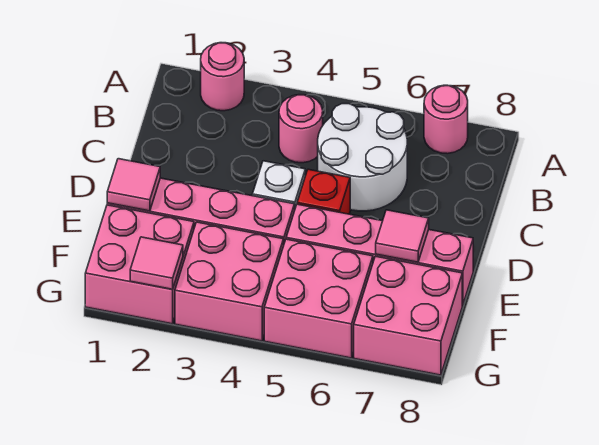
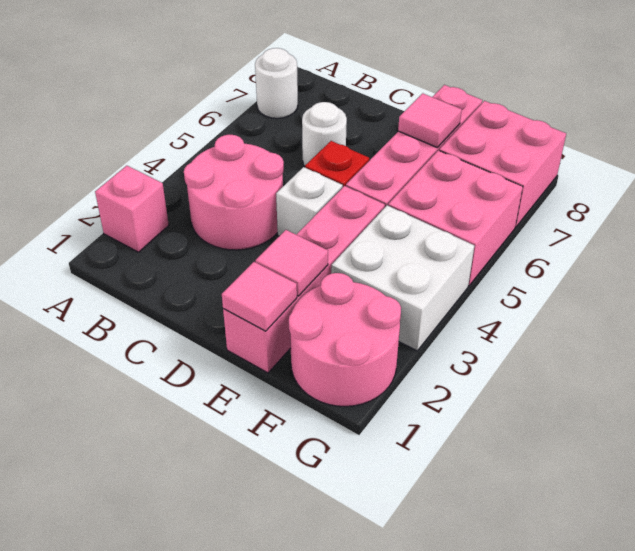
pink 1x1 round brick [201,43,244,111] -> pink 1x1 brick [95,166,169,252]
pink 1x1 round brick [424,85,468,154] -> white 1x1 round brick [255,48,298,118]
pink 1x1 round brick [279,95,323,163] -> pink 2x2 round brick [184,135,284,250]
white 2x2 round brick [318,104,407,211] -> white 1x1 round brick [302,102,347,166]
pink 2x2 brick [85,205,194,324] -> pink 2x2 round brick [289,273,401,406]
pink 2x2 brick [175,222,284,341] -> white 2x2 brick [331,205,474,351]
pink 1x1 tile [130,237,183,289] -> pink 1x1 tile moved to [255,230,328,296]

